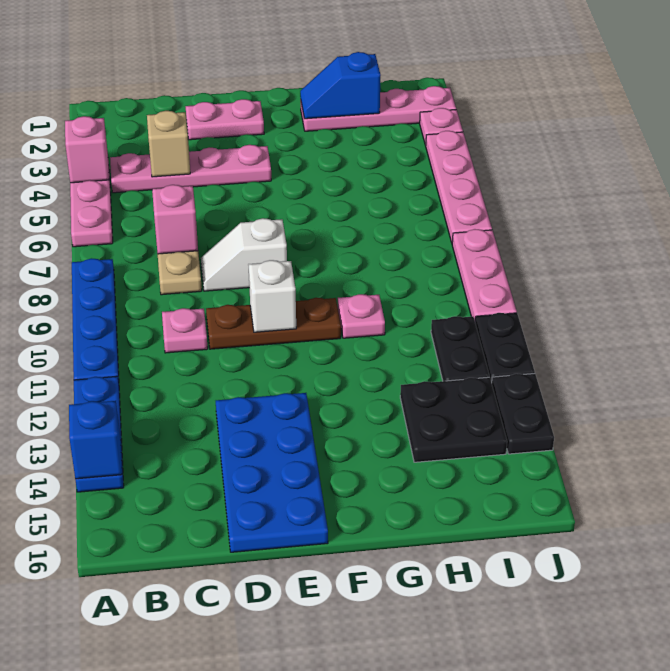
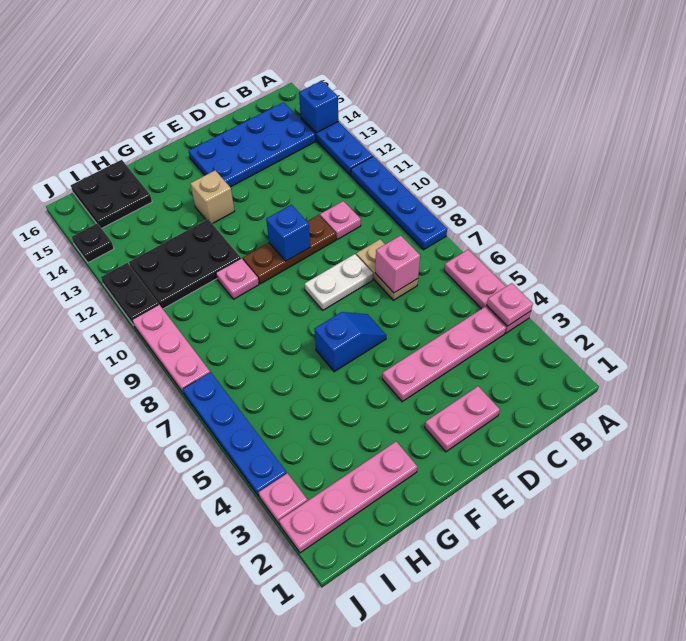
pink 1x1 brick [65,116,109,183] -> pink 1x1 plate [487,283,533,326]
tan 1x1 brick [147,111,190,177] -> tan 1x1 brick moved to [190,170,235,224]
white 1x2 slope [201,218,287,291] -> white 1x2 plate [305,254,373,310]
blue 2x4 plate [216,393,328,552] -> blue 2x4 plate turned to [189,102,315,187]
white 1x1 brick [248,260,296,332] -> blue 1x1 brick [266,205,310,261]
blue 1x2 slope [300,52,381,119] -> blue 1x2 slope moved to [314,312,386,372]
black 2x2 plate [400,377,507,462] -> black 2x2 plate moved to [71,160,152,228]
black 1x2 plate [431,316,489,381] -> black 2x3 plate [129,219,241,309]
pink 1x4 plate [426,131,492,243] -> blue 1x4 plate [183,372,287,496]
black 1x2 plate [492,374,554,454] -> black 1x1 plate [72,223,114,263]

